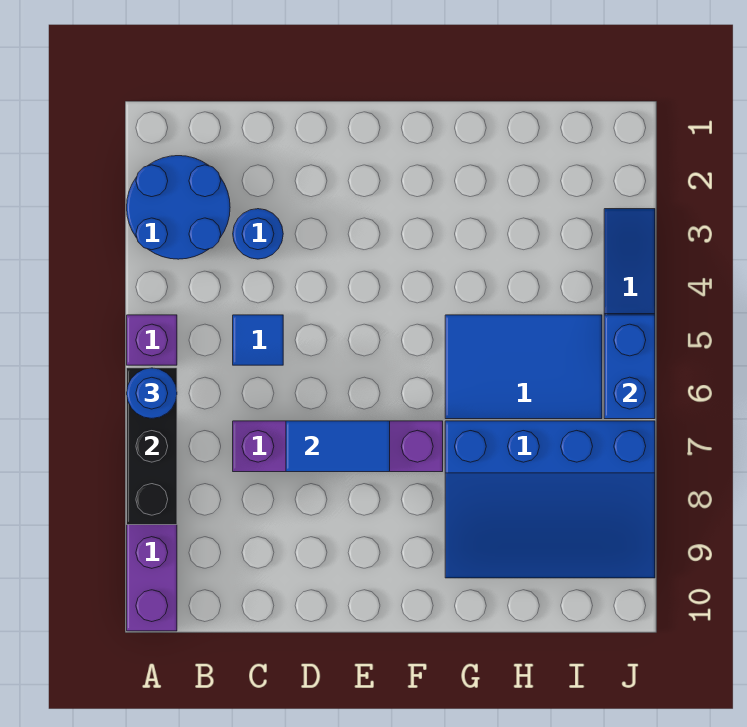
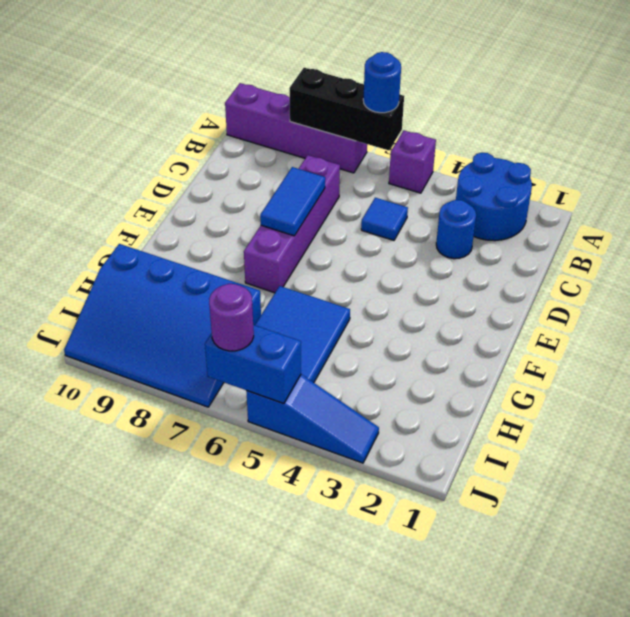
blue 3x4 slope [445,421,655,578] -> blue 3x4 slope turned to [64,244,261,407]
none -> purple 1x1 round brick [209,284,254,351]

